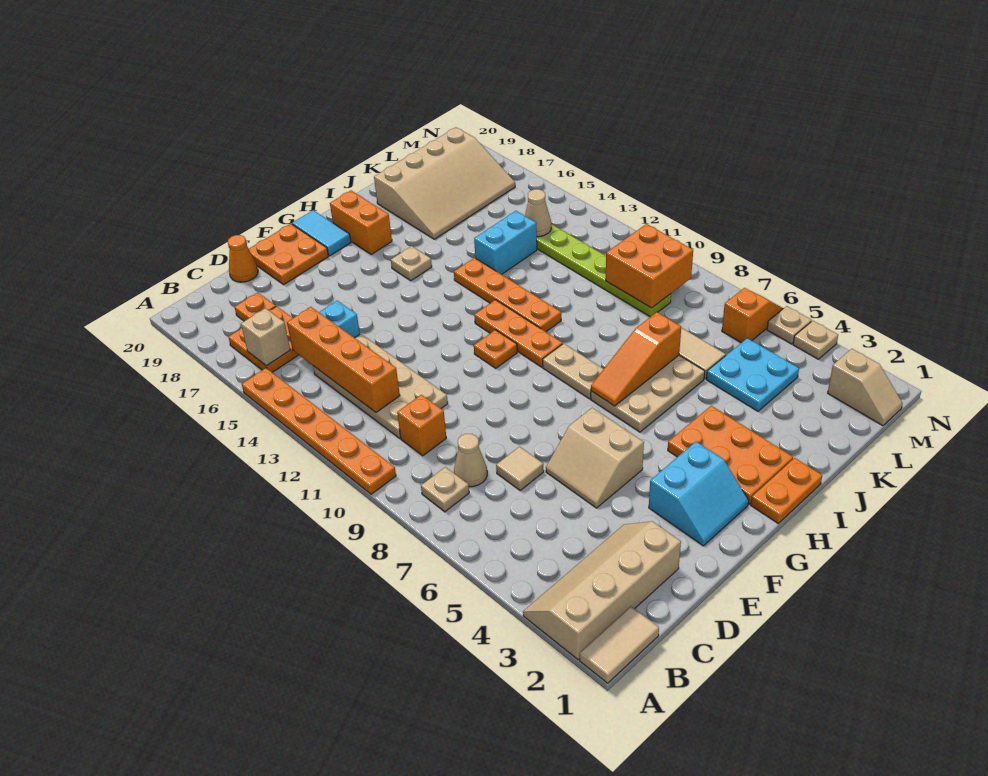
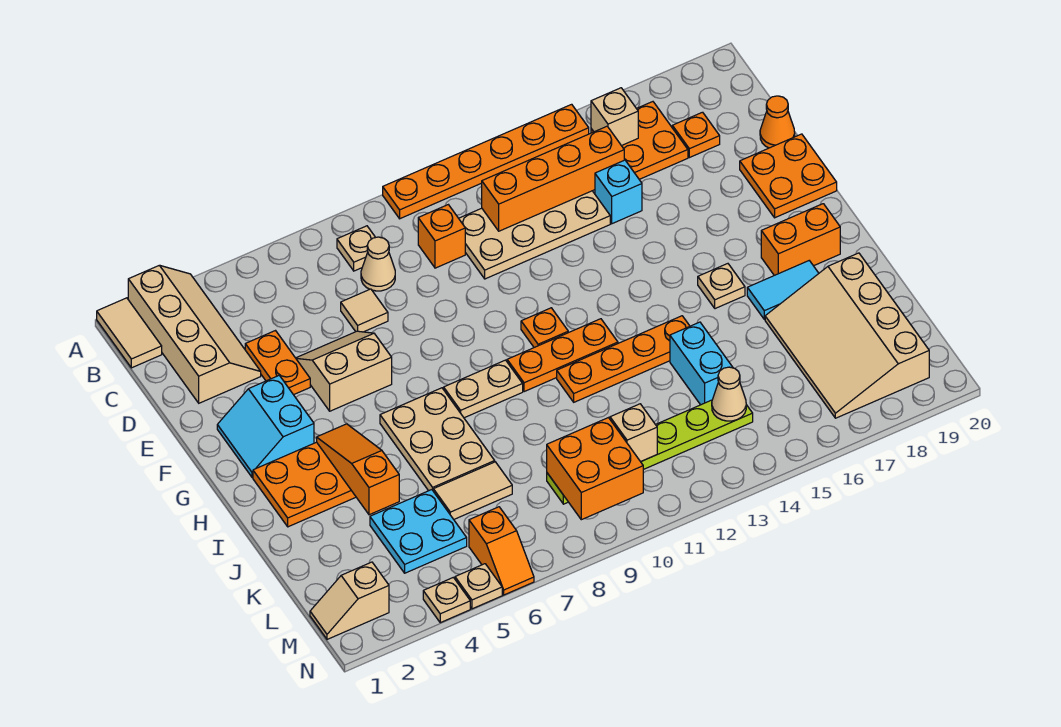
cyan 1x2 tile [292,210,351,256] -> cyan 1x2 tile moved to [747,261,819,319]
orange 1x2 plate [751,458,822,523] -> orange 1x2 plate moved to [245,331,310,395]
orange 1x3 slope [591,312,681,406] -> orange 1x3 slope moved to [317,424,399,515]
none -> tan 1x1 brick [610,404,657,462]

